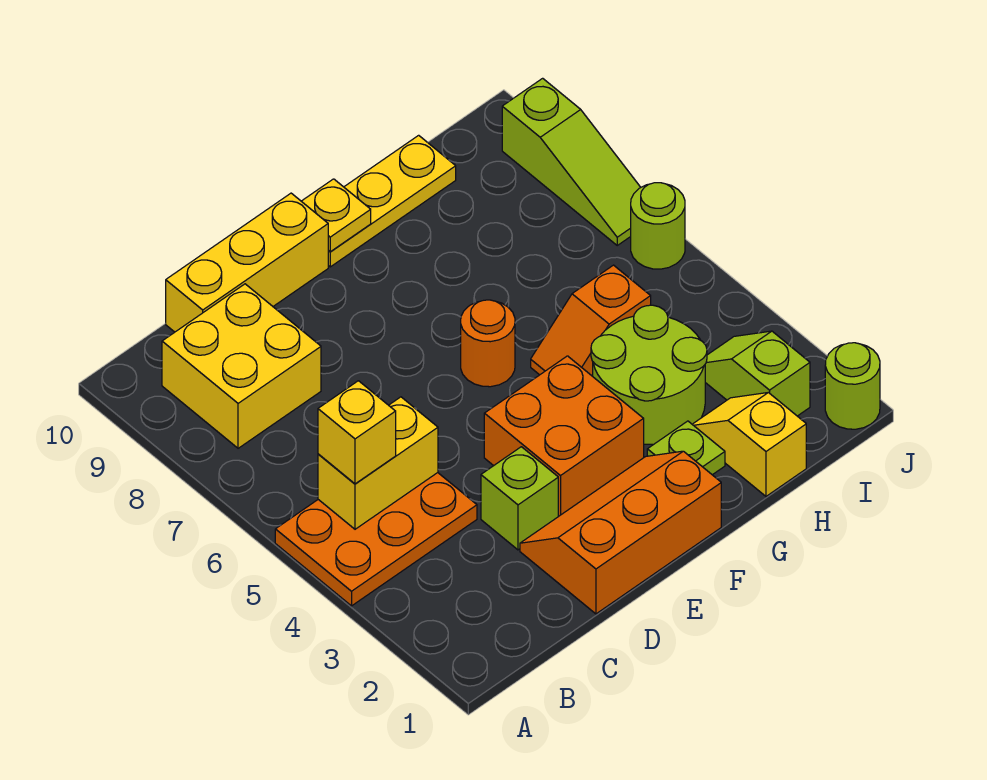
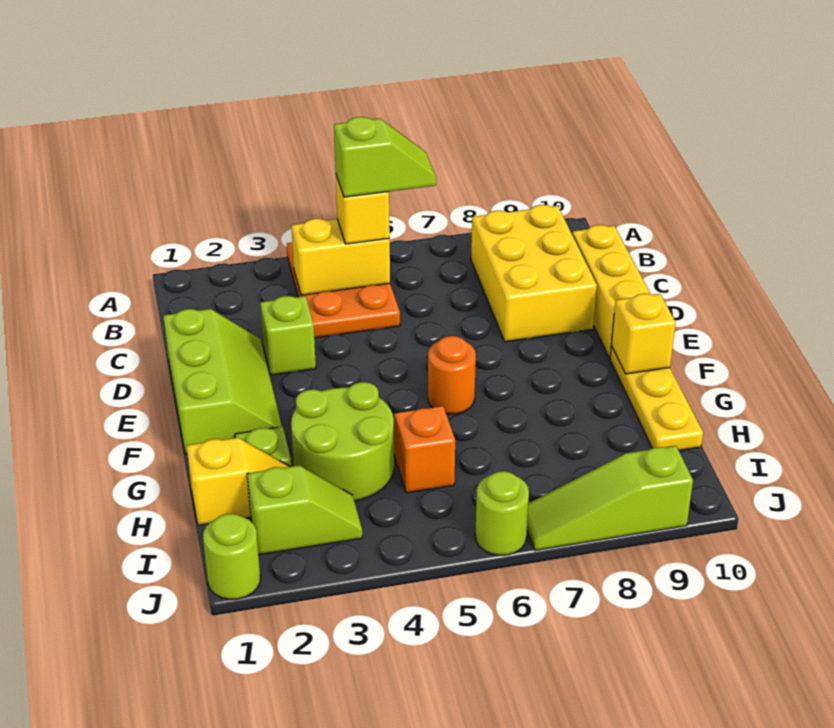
yellow 1x2 brick [318,397,438,529] -> yellow 1x2 brick turned to [291,219,390,295]
none -> lime 1x2 slope [334,117,436,197]
yellow 2x2 brick [162,284,321,448] -> yellow 2x3 brick [471,205,597,342]
orange 2x3 slope [520,451,721,614] -> lime 2x3 slope [163,309,282,454]
orange 2x2 brick [484,356,644,517] -> none
yellow 1x1 plate [301,179,371,252] -> yellow 1x1 brick [611,294,676,374]

